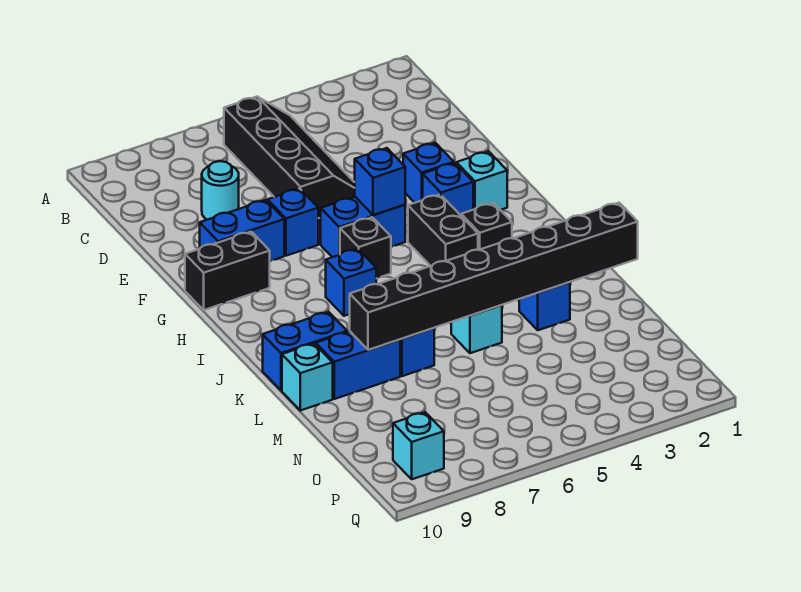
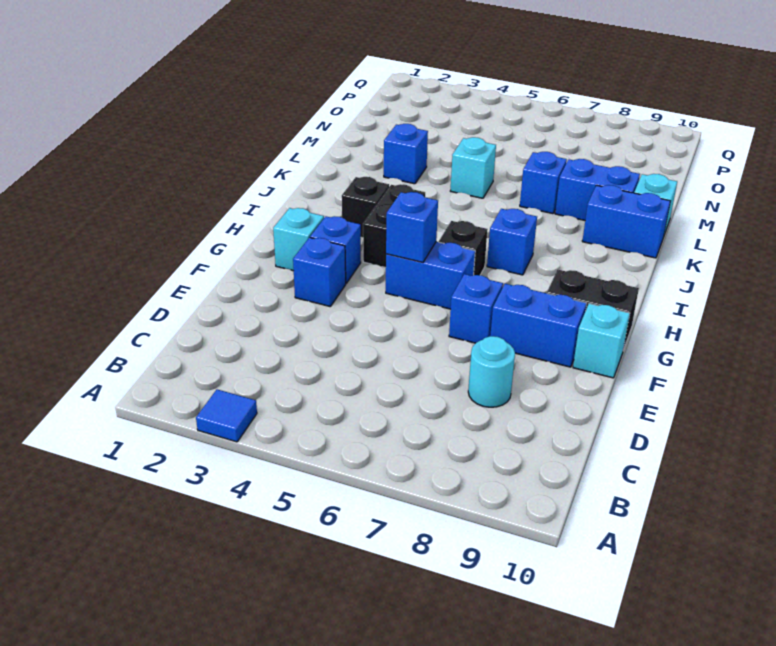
none -> blue 1x1 tile [196,389,257,442]
black 2x4 slope [224,97,355,218] -> none
black 1x8 brick [350,203,638,350] -> none
cyan 1x1 brick [393,412,444,479] -> cyan 1x1 brick moved to [573,303,630,378]

